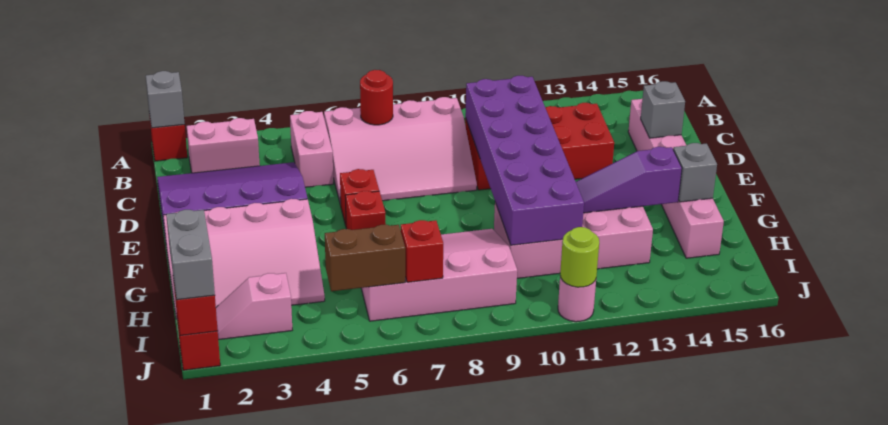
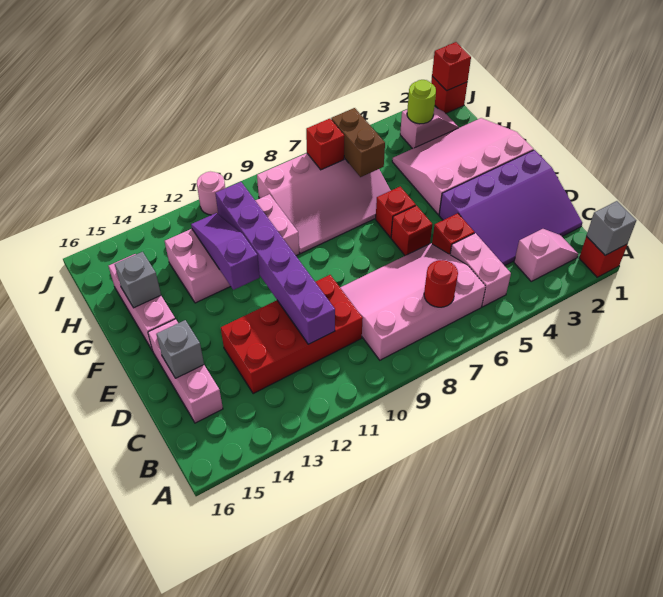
pink 1x2 brick [187,118,260,173] -> pink 1x2 slope [514,229,578,281]
purple 2x6 brick [465,76,584,245] -> purple 1x6 brick [215,182,335,344]
none -> red 1x1 brick [432,213,474,254]
purple 1x3 slope [576,147,682,213] -> purple 1x3 slope turned to [191,213,260,290]
grey 1x2 brick [166,210,215,300] -> none
brown 1x2 brick [325,225,405,291] -> brown 1x2 brick turned to [331,108,385,177]
lime 1x1 round brick [560,227,599,287] -> lime 1x1 round brick moved to [407,80,436,124]

